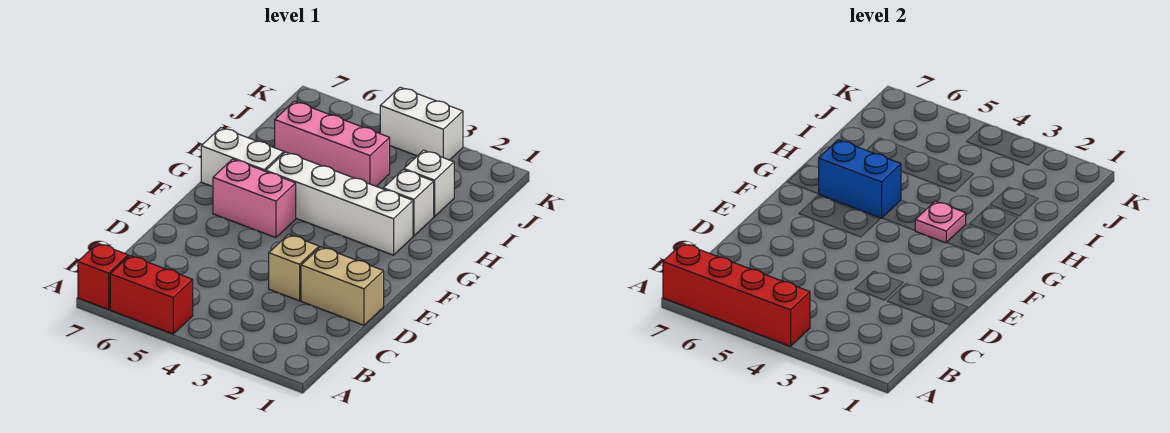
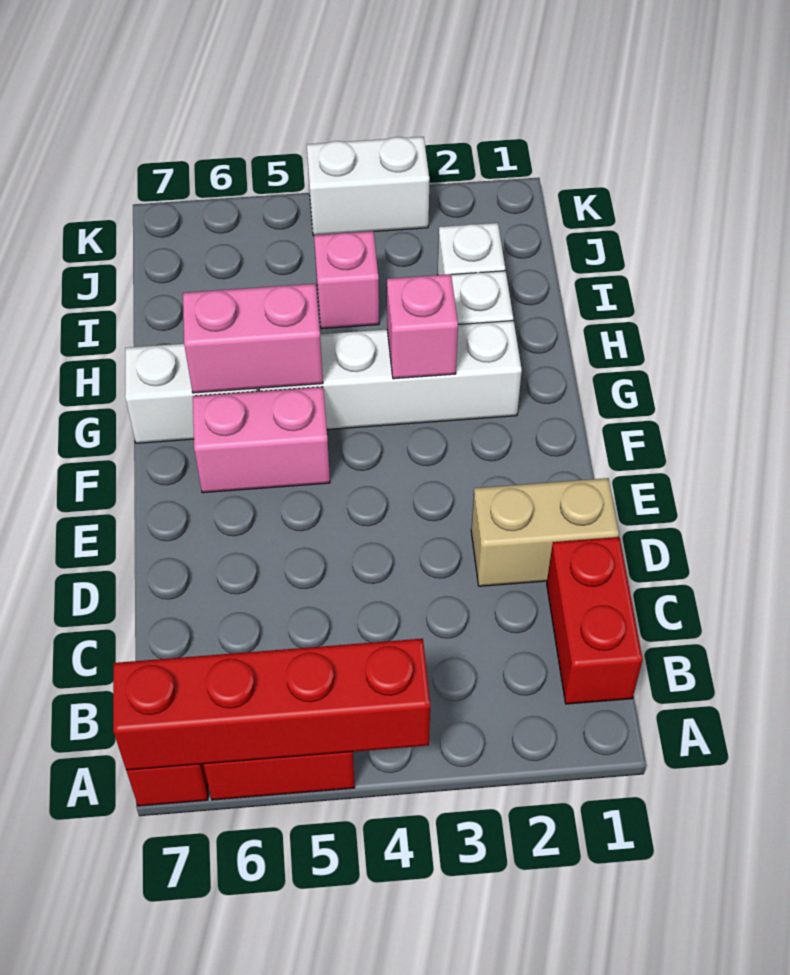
none -> red 1x2 brick [547,537,643,704]
tan 1x1 brick [269,235,319,301] -> none
pink 1x1 plate [915,201,966,243] -> pink 1x1 brick [387,274,458,379]
blue 1x2 brick [819,140,901,218] -> pink 1x2 brick [183,284,323,393]
pink 1x3 brick [275,101,390,186] -> pink 1x1 brick [314,231,379,329]

